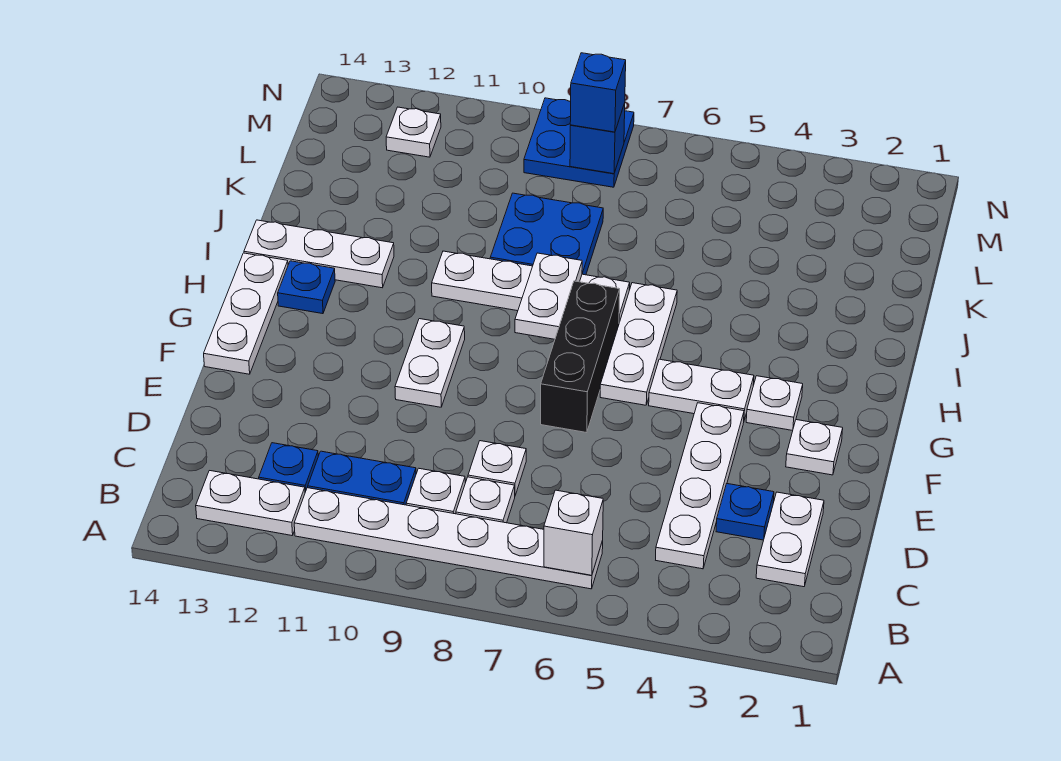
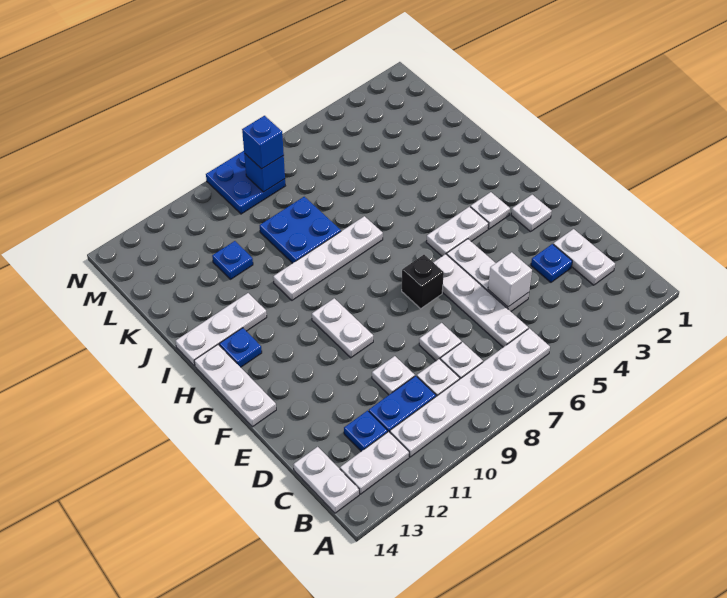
white 1x1 brick [544,490,603,575] -> white 1x1 brick moved to [488,252,532,307]
white 1x4 plate [656,403,744,569] -> white 1x4 plate moved to [433,254,528,347]
black 1x3 brick [541,281,620,433] -> black 1x1 brick [402,255,444,309]
white 1x3 plate [600,283,677,405] -> white 1x3 plate moved to [447,239,529,311]
white 1x2 plate [515,253,582,339] -> white 1x2 plate moved to [293,447,359,513]
none -> blue 1x1 plate [212,241,253,279]
white 1x1 plate [386,107,441,157] -> white 1x1 plate moved to [372,356,415,395]

